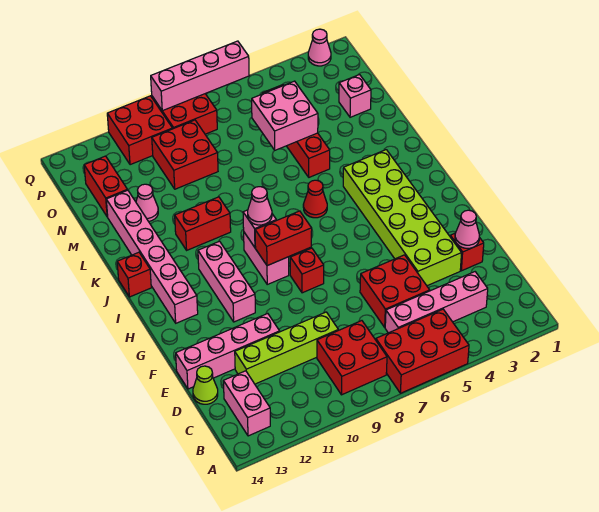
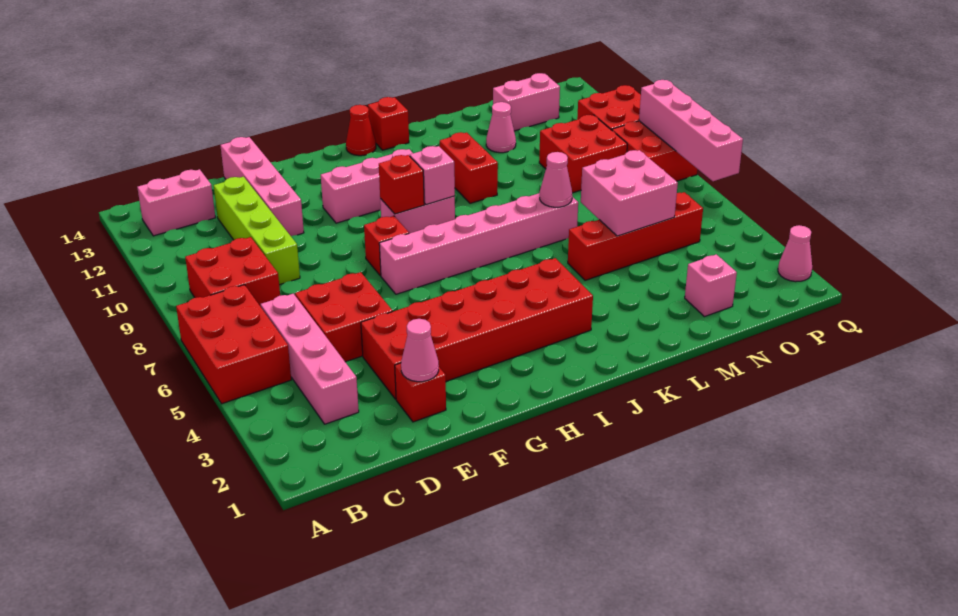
lime 1x1 cone [193,366,218,404] -> none
lime 2x6 brick [343,150,462,286] -> red 2x6 brick [361,258,593,399]
red 1x2 brick [255,211,312,266] -> red 1x1 brick [379,155,424,214]
pink 1x6 brick [106,190,198,323] -> pink 1x6 brick moved to [379,193,578,294]
pink 1x1 cone [248,187,272,225] -> pink 1x1 cone moved to [540,152,572,207]
red 1x1 cone [303,180,327,218] -> red 1x1 cone moved to [346,105,376,156]
red 1x2 brick [84,156,127,217] -> pink 1x2 brick [493,73,560,131]

